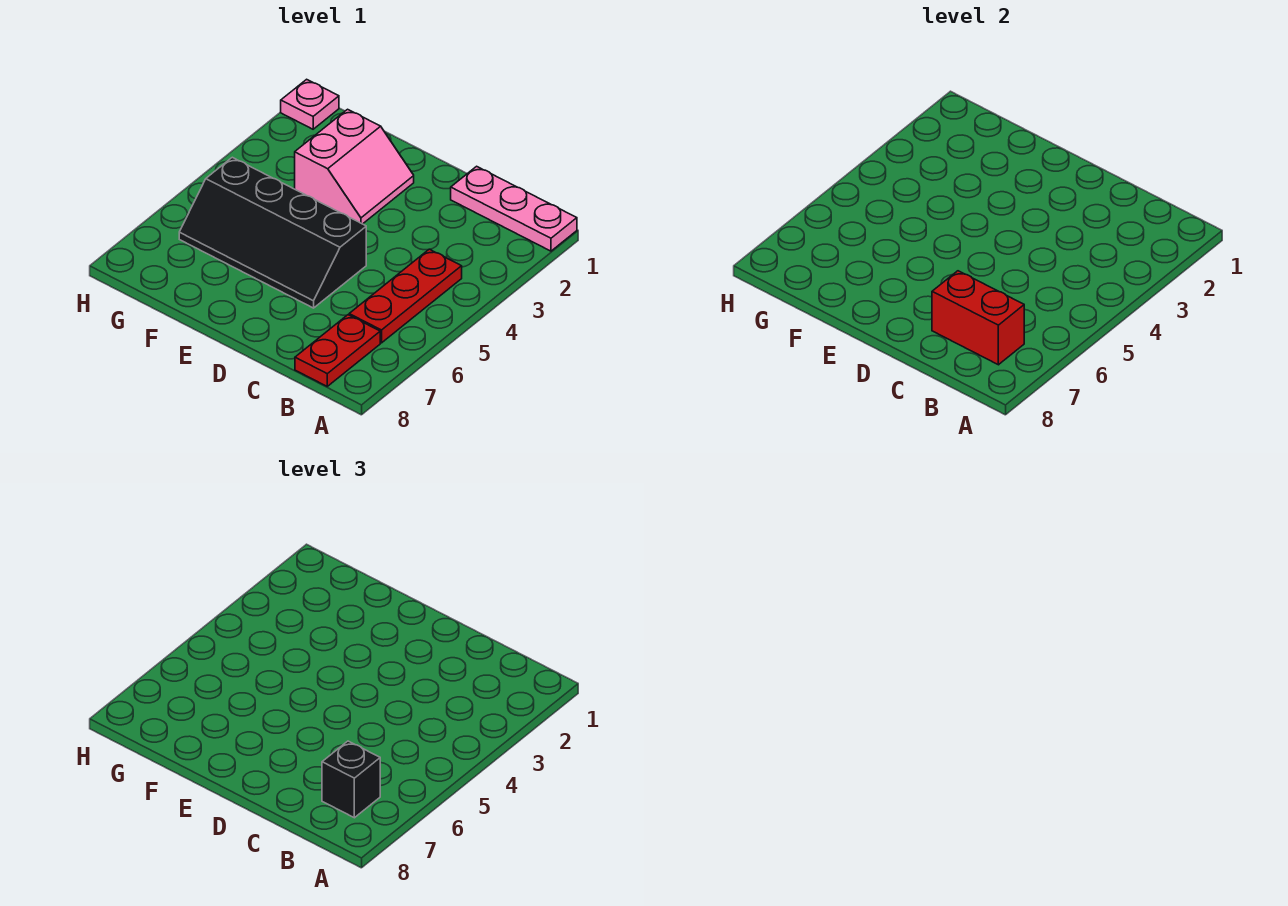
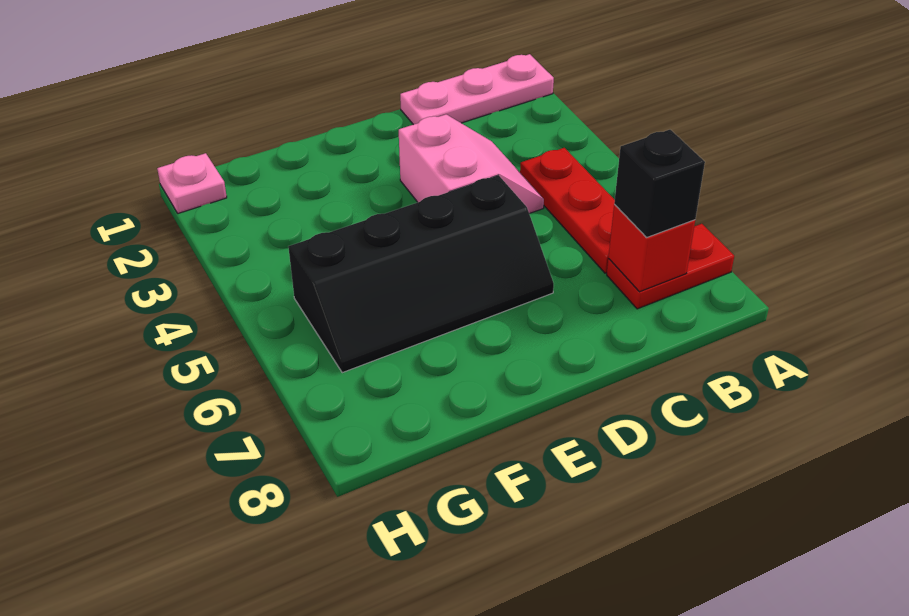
red 1x2 plate [295,315,380,386] -> red 1x2 plate turned to [607,224,734,309]
red 1x2 brick [932,271,1024,365] -> red 1x1 brick [608,204,695,292]
pink 2x2 slope [295,109,414,224] -> pink 2x2 slope moved to [399,114,544,214]

